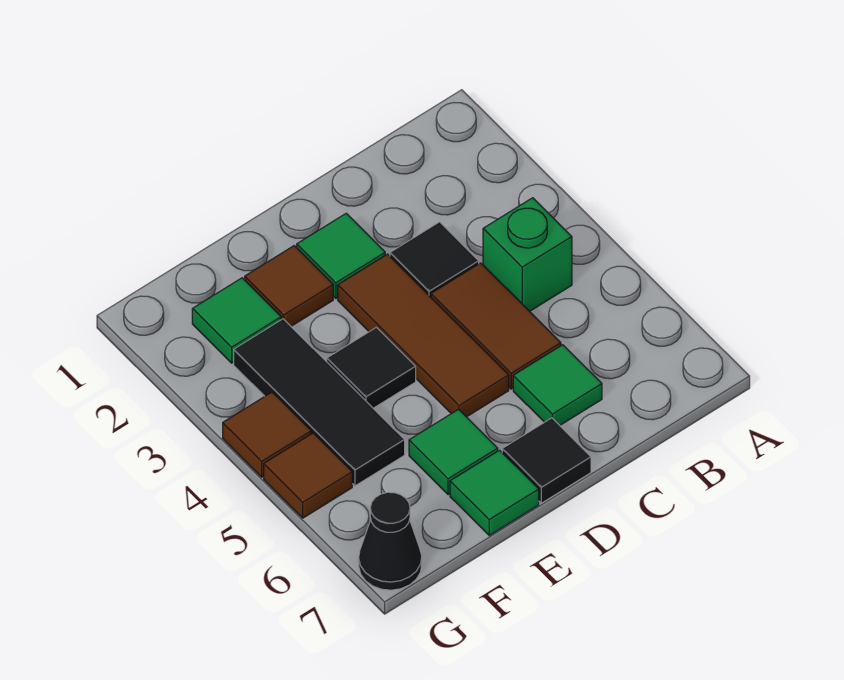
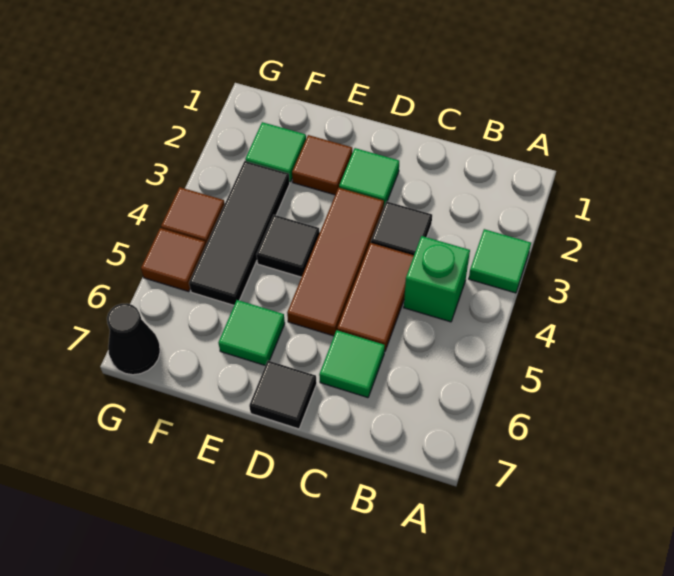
green 1x1 tile [450,450,539,535] -> green 1x1 tile moved to [469,229,531,293]

